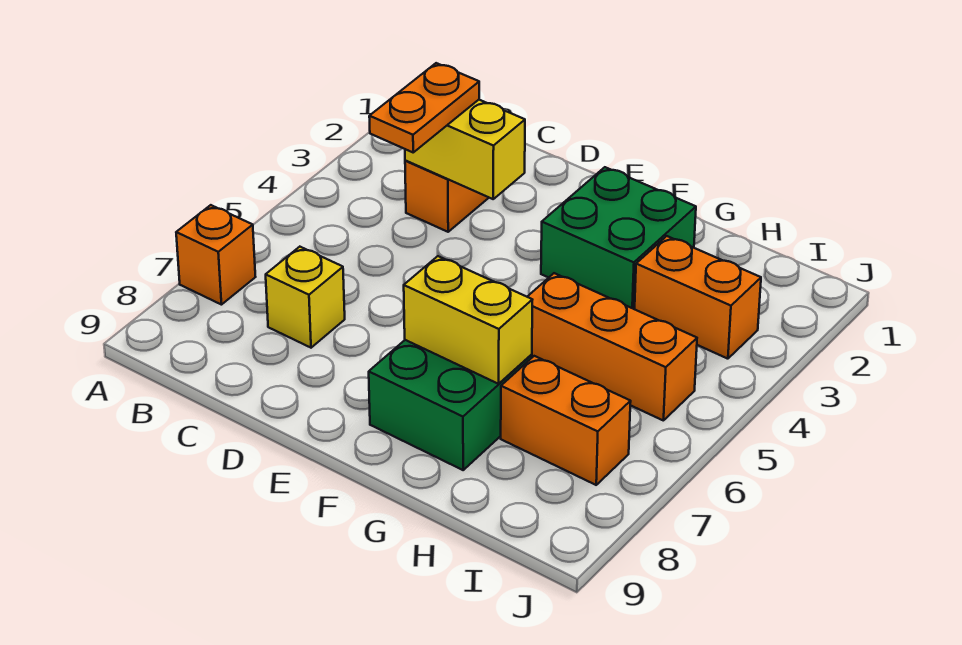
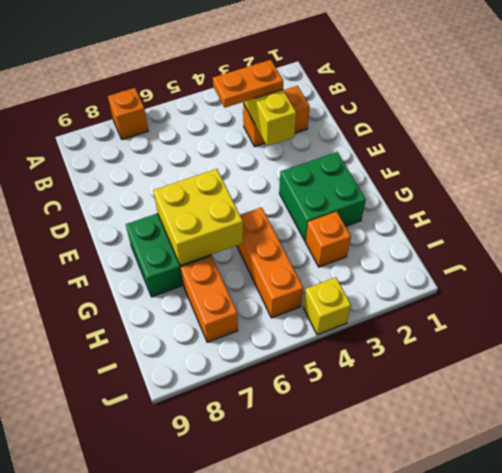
yellow 1x1 brick [266,247,345,348] -> yellow 1x1 brick moved to [303,277,351,335]
yellow 1x2 brick [404,256,532,384] -> yellow 2x2 brick [153,169,243,266]
orange 1x2 brick [635,236,761,359] -> orange 1x1 brick [305,211,351,267]

